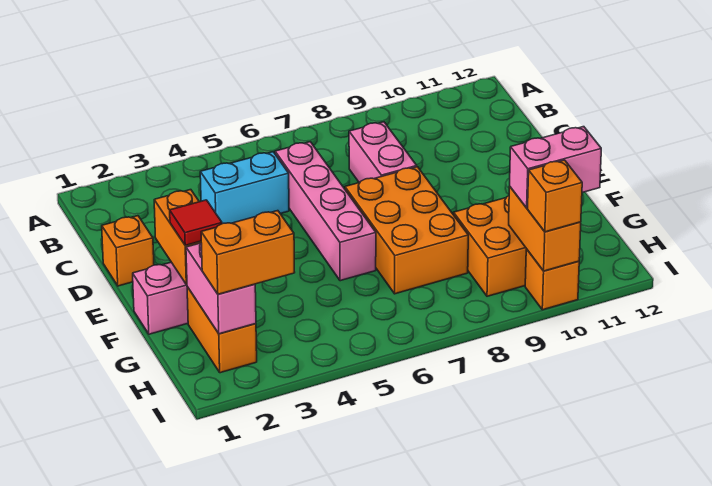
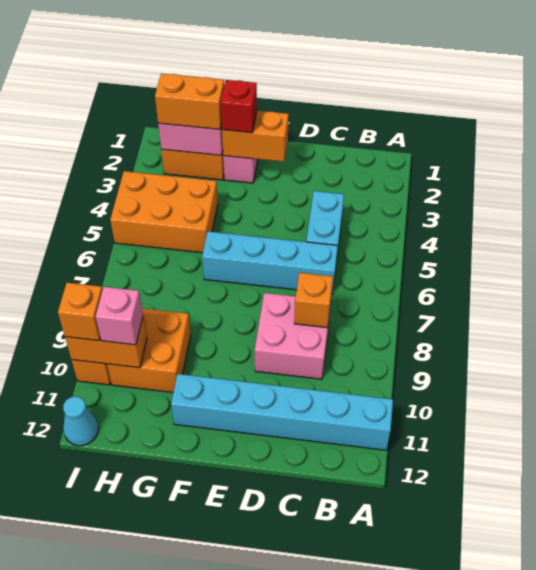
none -> cyan 1x6 brick [171,374,393,450]
pink 1x4 brick [275,142,376,281] -> cyan 1x4 brick [202,231,338,294]
pink 1x2 brick [349,122,417,183] -> pink 2x2 brick [255,293,331,379]
orange 1x1 brick [102,216,154,286] -> orange 1x1 brick moved to [294,273,333,328]
orange 2x3 brick [345,167,468,294] -> orange 2x3 brick moved to [110,171,218,253]
red 1x1 tile [170,200,222,245] -> red 1x1 brick [221,80,257,133]
orange 1x2 brick [201,211,295,294] -> orange 1x2 brick turned to [155,74,224,129]
pink 1x2 brick [510,127,601,208] -> pink 1x1 brick [96,287,143,345]
none -> cyan 1x1 cone [63,396,99,446]

